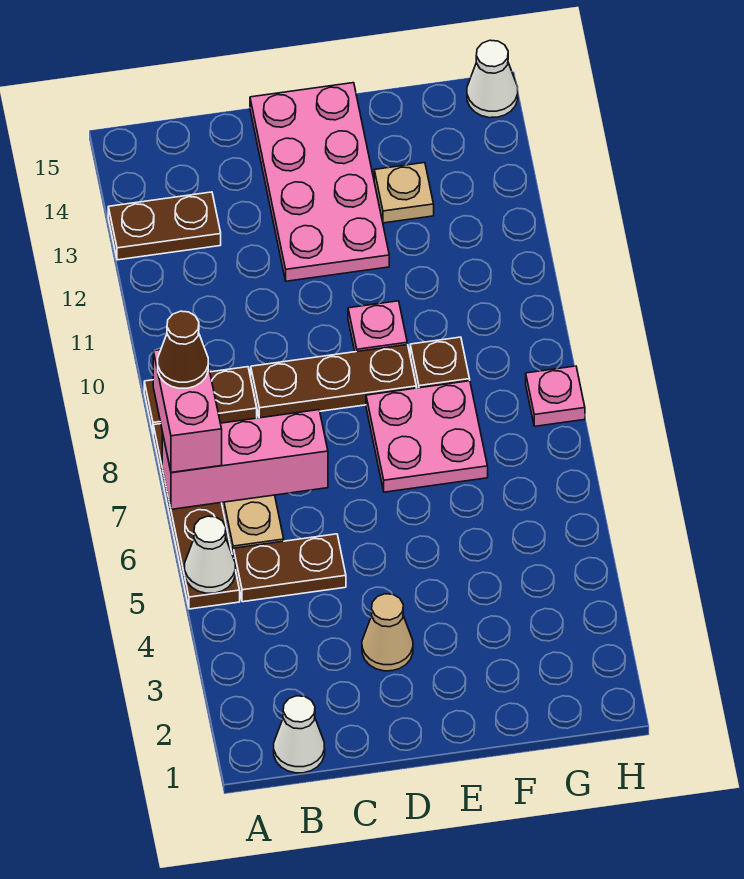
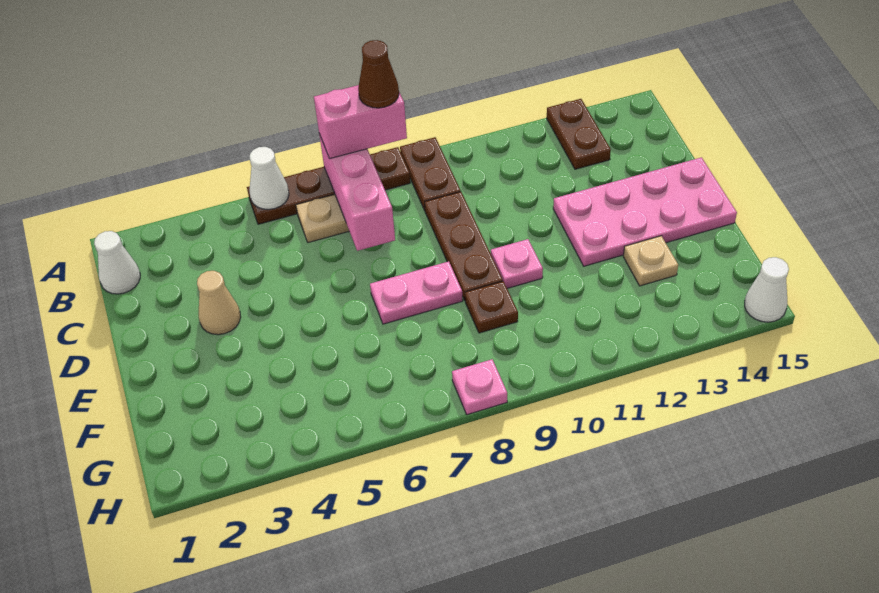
brown 1x2 plate [234,534,346,602] -> none
pink 2x2 plate [366,381,488,492] -> pink 1x2 plate [370,261,463,324]

